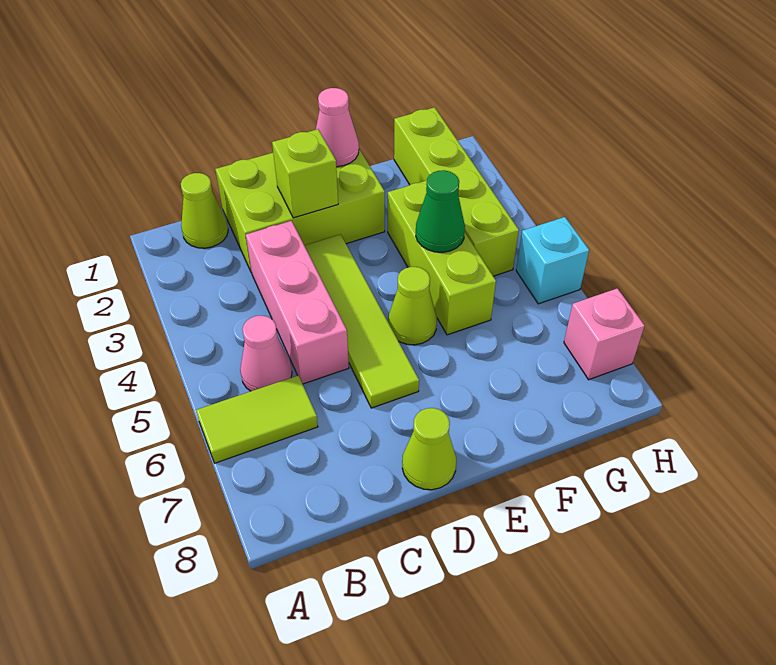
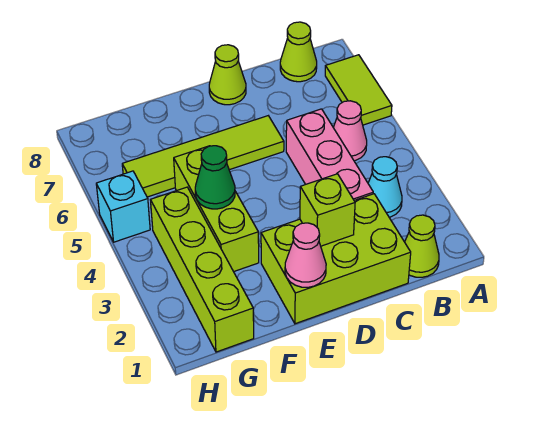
lime 1x2 tile [196,375,318,463] -> lime 1x2 tile turned to [325,55,392,125]
none -> cyan 1x1 cone [368,157,402,217]
lime 1x4 tile [304,234,419,408] -> lime 1x4 tile turned to [122,116,284,197]
lime 1x1 cone [388,267,437,345] -> lime 1x1 cone moved to [280,22,317,82]
pink 1x1 brick [564,288,645,380] -> none

